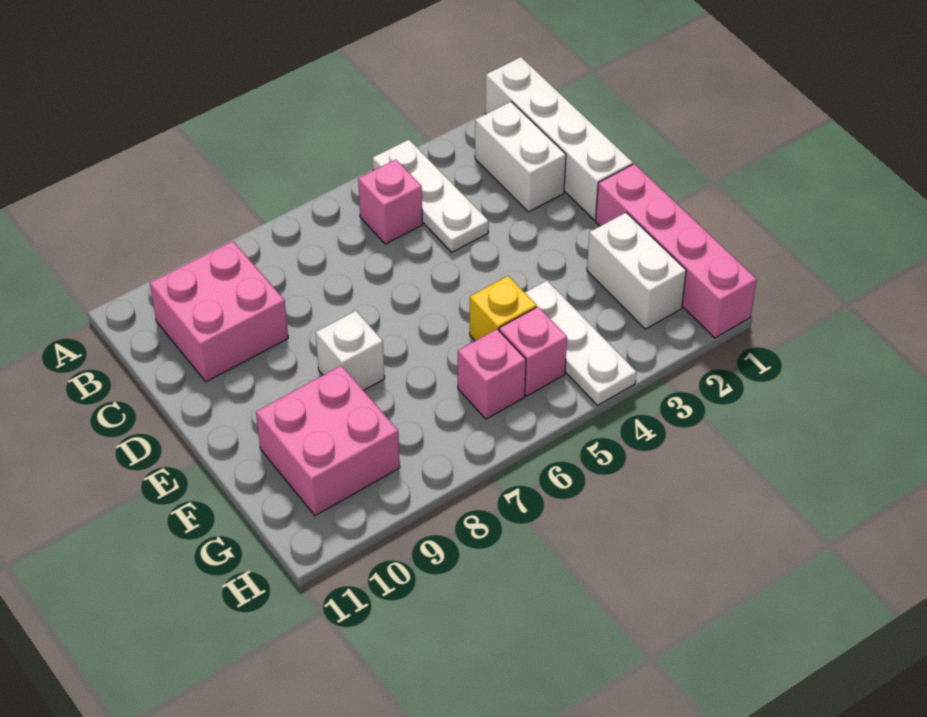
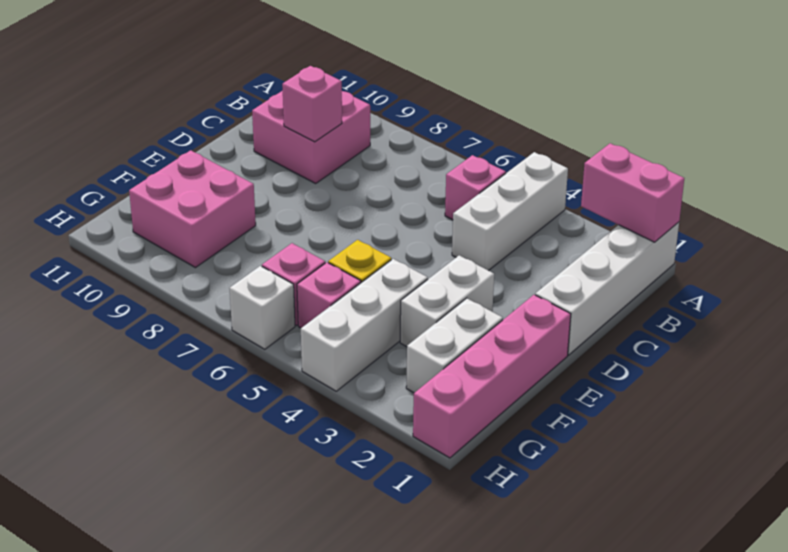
none -> pink 1x2 brick [581,143,684,242]
white 1x3 plate [372,140,489,252] -> white 1x3 brick [452,152,568,271]
white 1x2 brick [475,102,566,212] -> white 1x2 brick moved to [400,255,494,347]
none -> pink 1x1 brick [282,66,342,142]
white 1x1 brick [316,311,385,390] -> white 1x1 brick moved to [230,266,295,349]
white 1x3 plate [525,281,636,405] -> white 1x3 brick [301,259,428,391]

